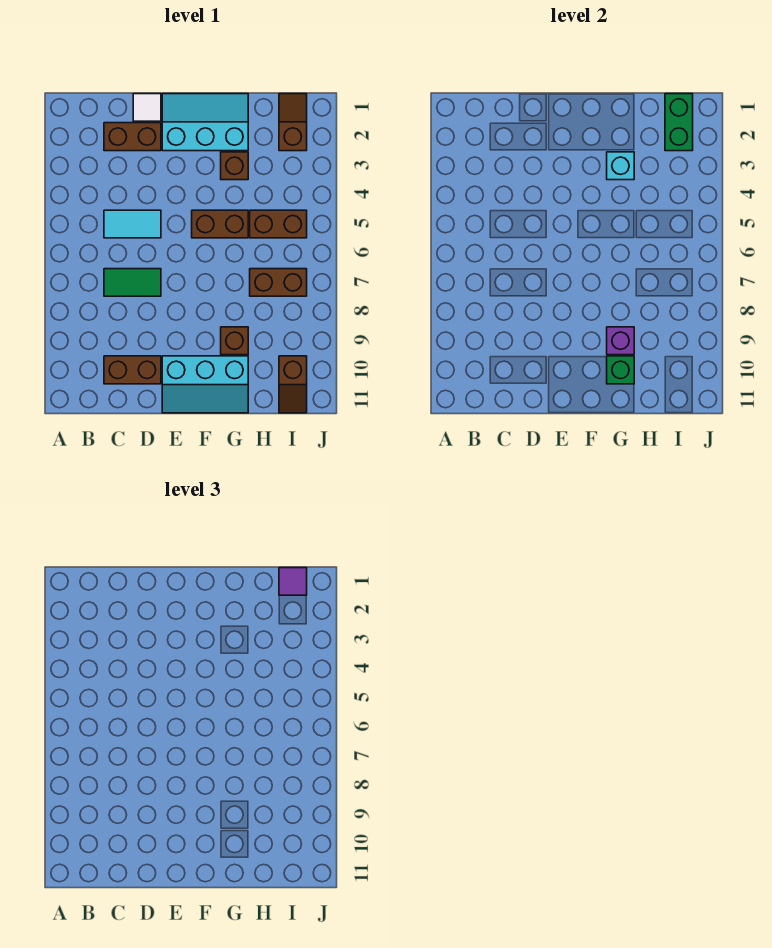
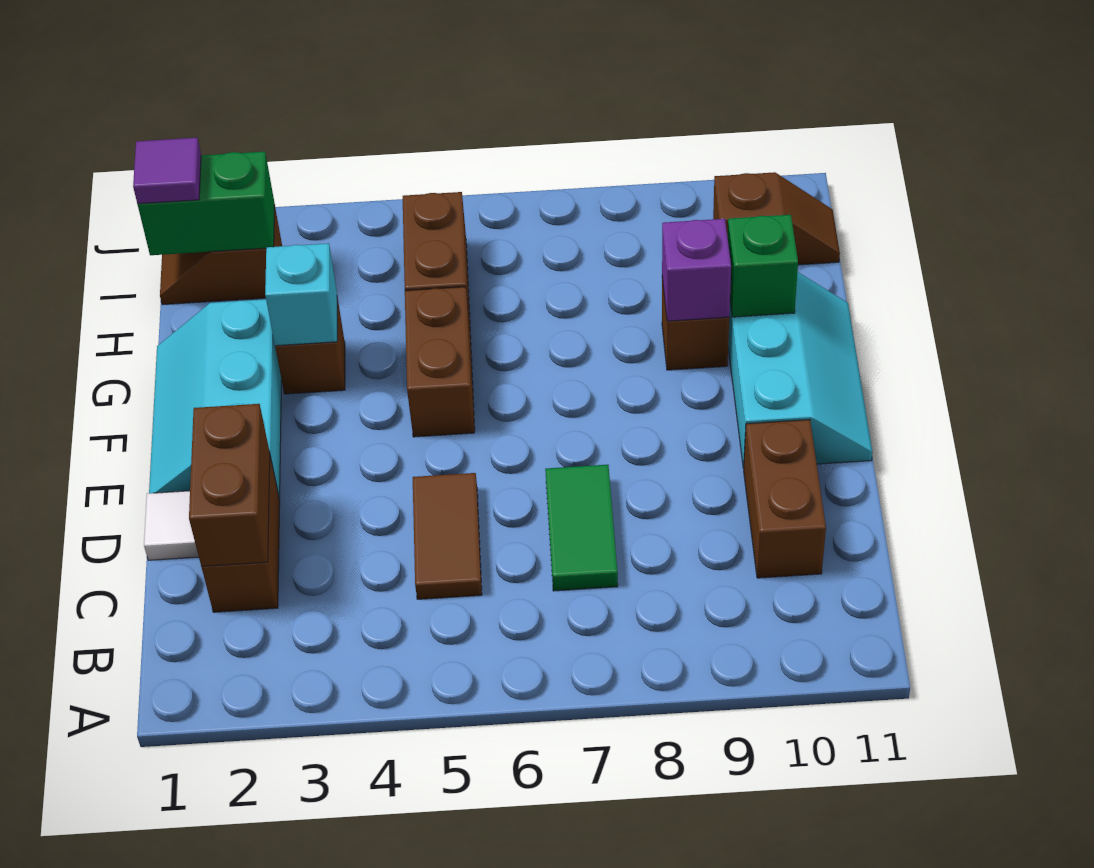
cyan 1x2 tile [104,210,161,238] -> brown 1x2 tile [413,473,482,599]
brown 1x2 brick [250,269,307,296] -> brown 1x2 brick moved to [189,404,270,566]

